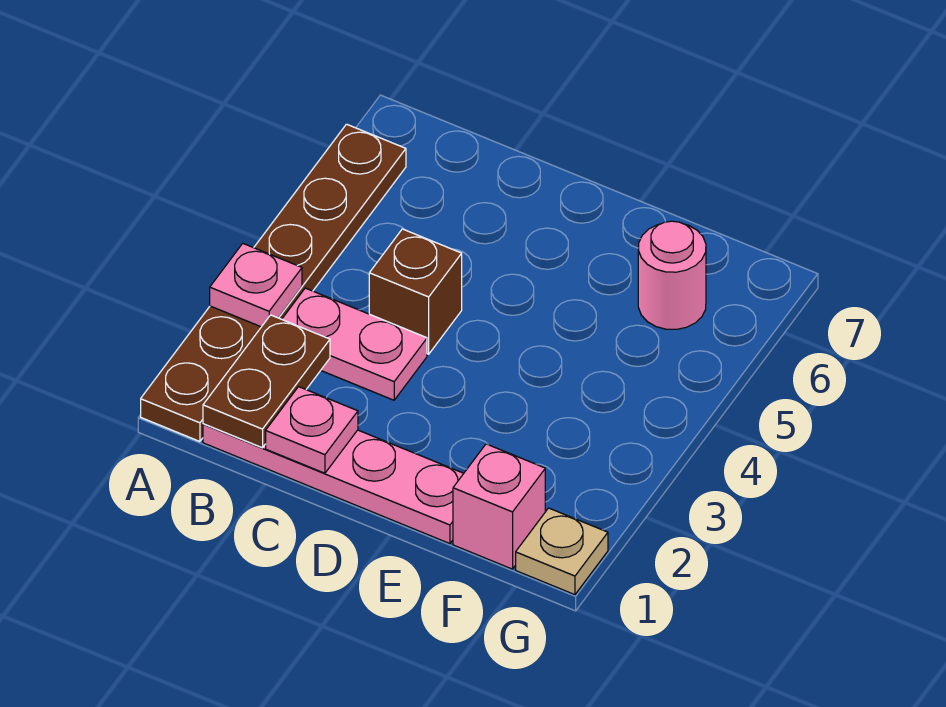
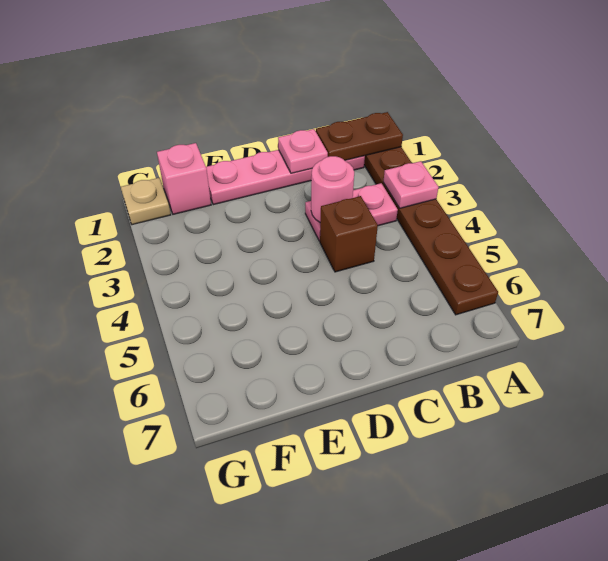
brown 1x2 plate [203,315,330,448] -> brown 1x2 plate turned to [316,112,403,160]
pink 1x1 round brick [638,221,706,329] -> pink 1x1 round brick moved to [311,156,354,222]

